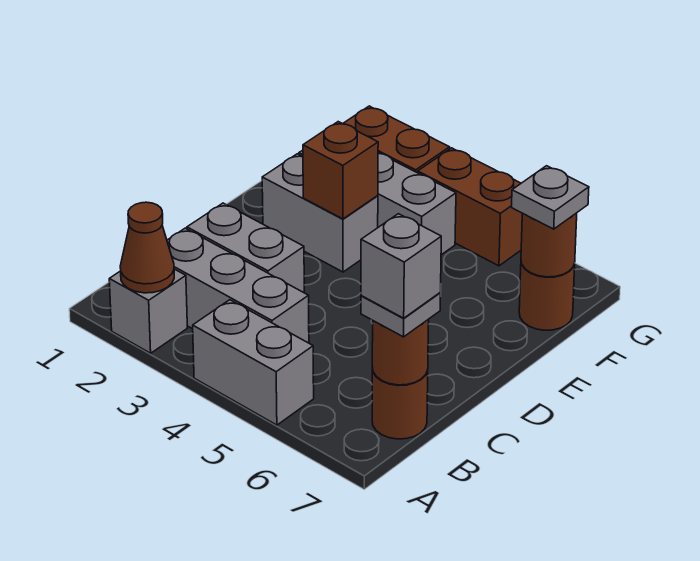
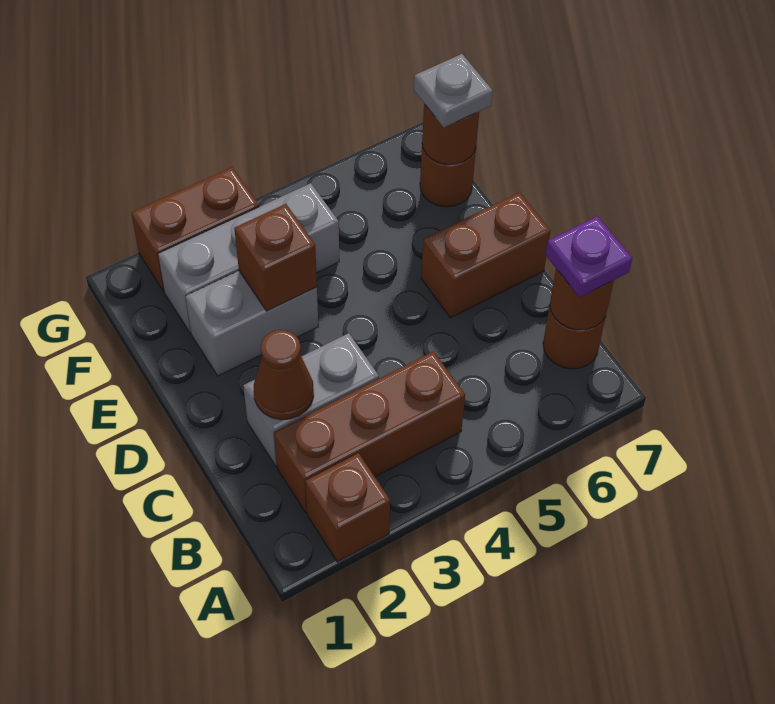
grey 1x1 brick [109,269,187,353] -> brown 1x1 brick [305,453,390,562]
brown 1x1 cone [120,202,174,293] -> brown 1x1 cone moved to [254,330,314,420]
grey 1x2 brick [193,300,314,425] -> none
grey 1x3 brick [167,228,309,343] -> brown 1x3 brick [274,351,465,513]
grey 1x1 plate [361,293,441,337] -> purple 1x1 plate [546,216,632,297]
grey 1x1 brick [361,214,441,318] -> none
brown 1x2 brick [418,148,522,266] -> brown 1x2 brick moved to [421,193,550,318]

